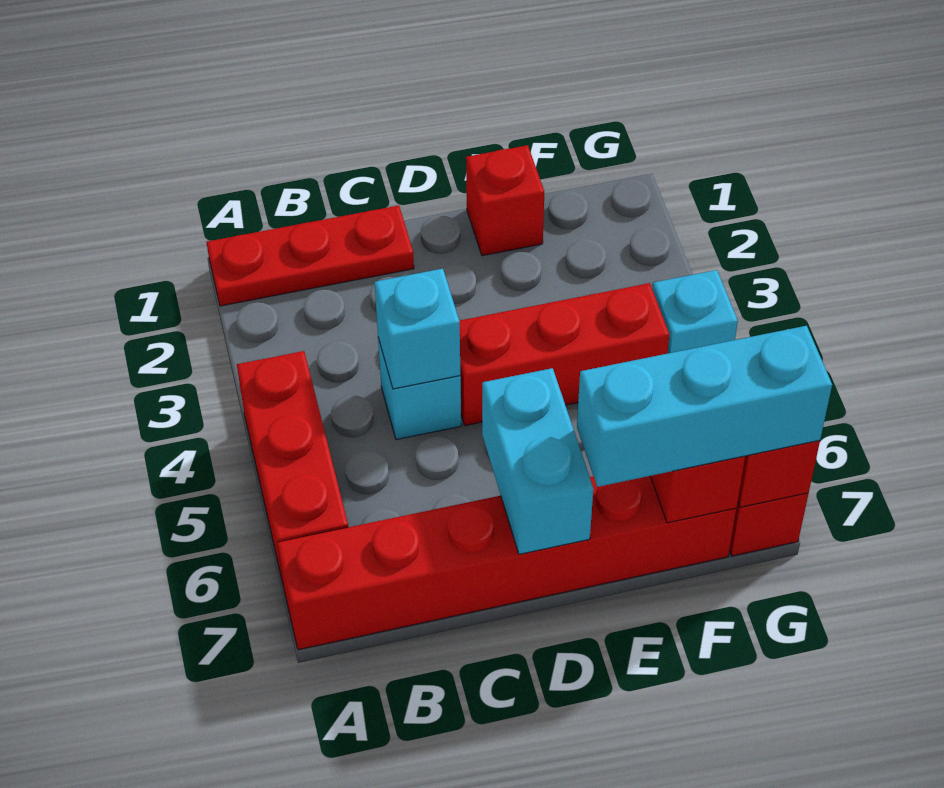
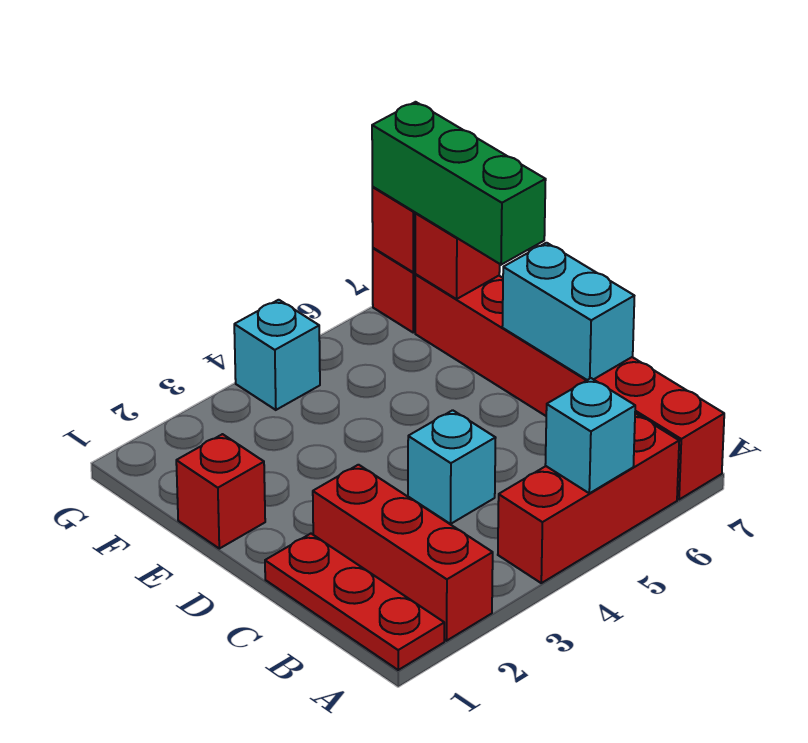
cyan 1x1 brick [375,268,460,389] -> cyan 1x1 brick moved to [545,378,635,493]
red 1x3 brick [459,283,669,426] -> red 1x3 brick moved to [313,465,493,641]
cyan 1x2 brick [482,368,593,554] -> cyan 1x2 brick turned to [502,243,634,380]
cyan 1x3 brick [577,326,832,487] -> green 1x3 brick [372,102,546,265]

